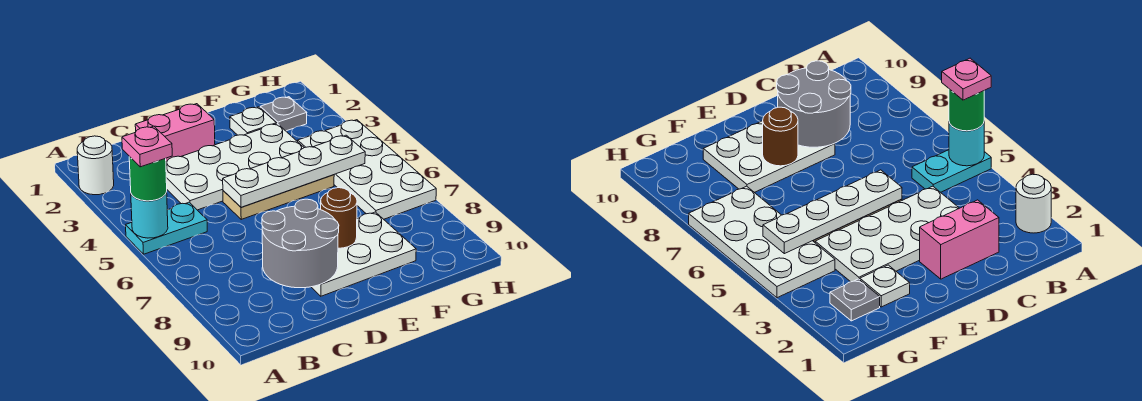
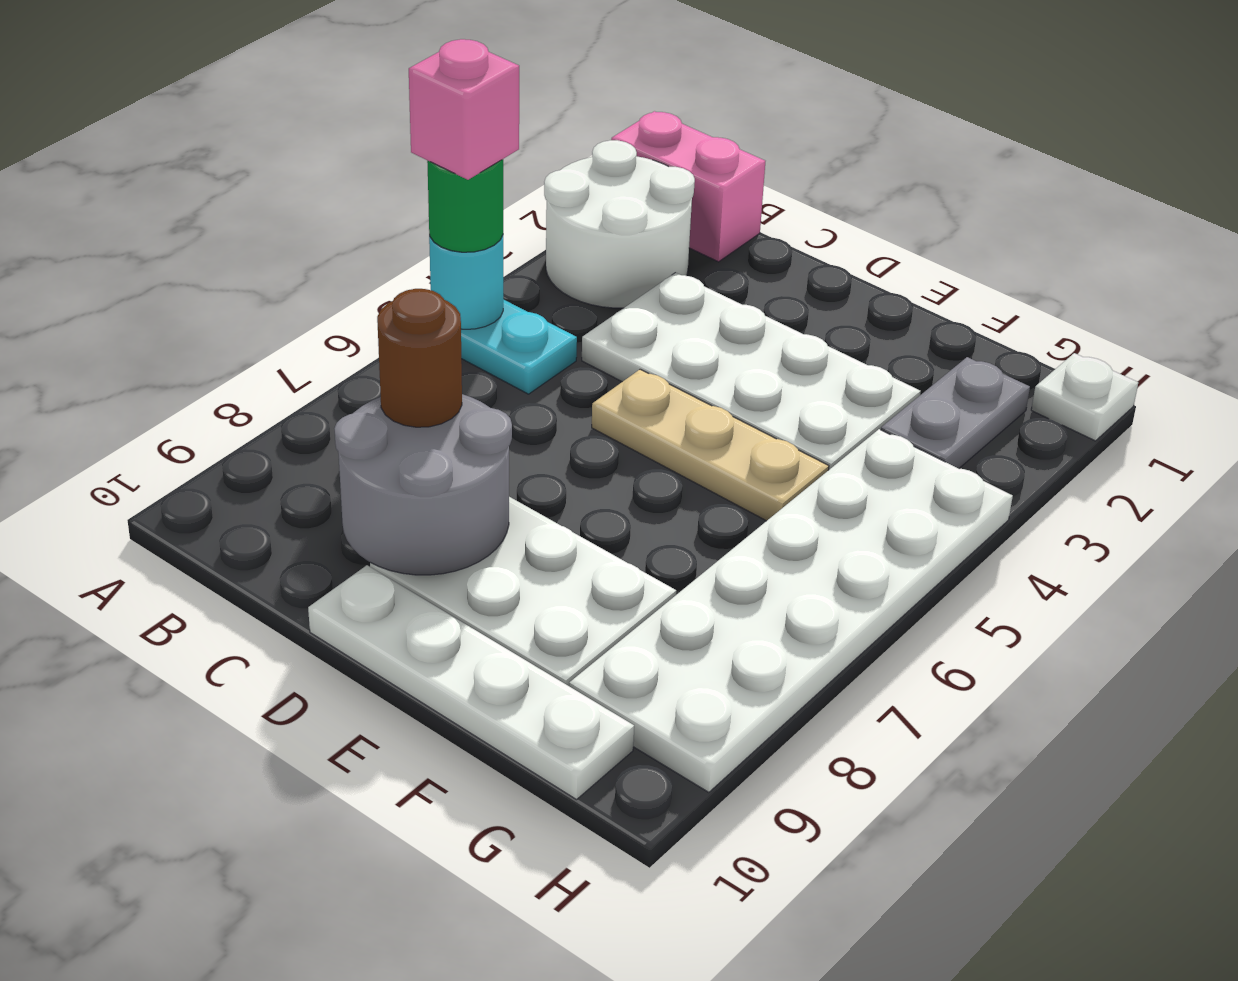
white 1x1 round brick [77,136,114,195] -> white 2x2 round brick [544,140,695,308]
pink 1x1 plate [122,126,172,167] -> pink 1x1 brick [409,39,519,180]
pink 1x2 brick [135,104,215,161] -> pink 1x2 brick moved to [611,111,765,262]
white 1x4 plate [223,135,365,207] -> white 1x4 plate moved to [308,565,634,800]
brown 1x1 round brick [321,188,357,248] -> brown 1x1 round brick moved to [377,289,462,427]
white 1x1 plate [230,107,277,135] -> white 1x1 plate moved to [1031,353,1138,441]
grey 1x1 plate [260,97,307,131] -> grey 1x2 plate [881,357,1030,469]
white 2x4 plate [298,120,436,219] -> white 2x6 plate [569,429,1013,792]

